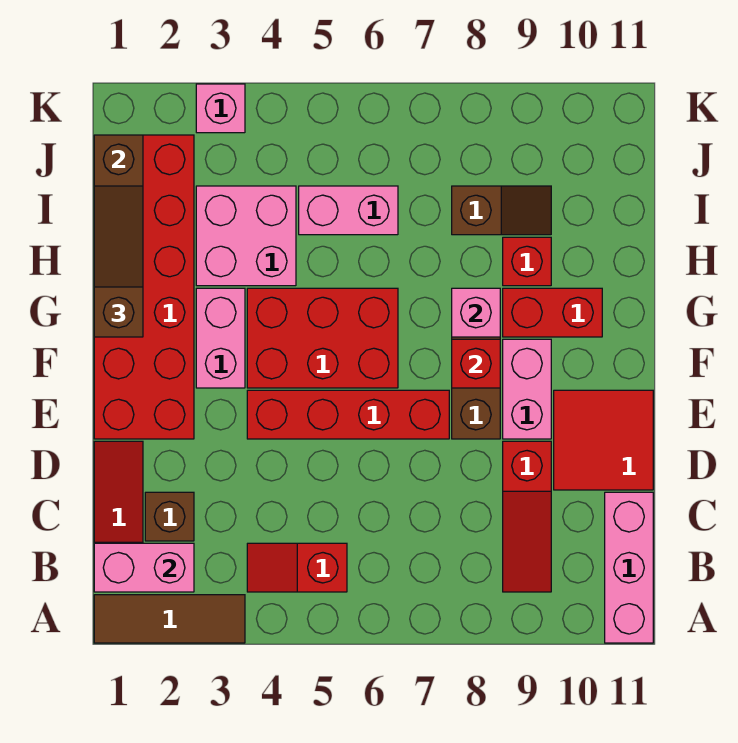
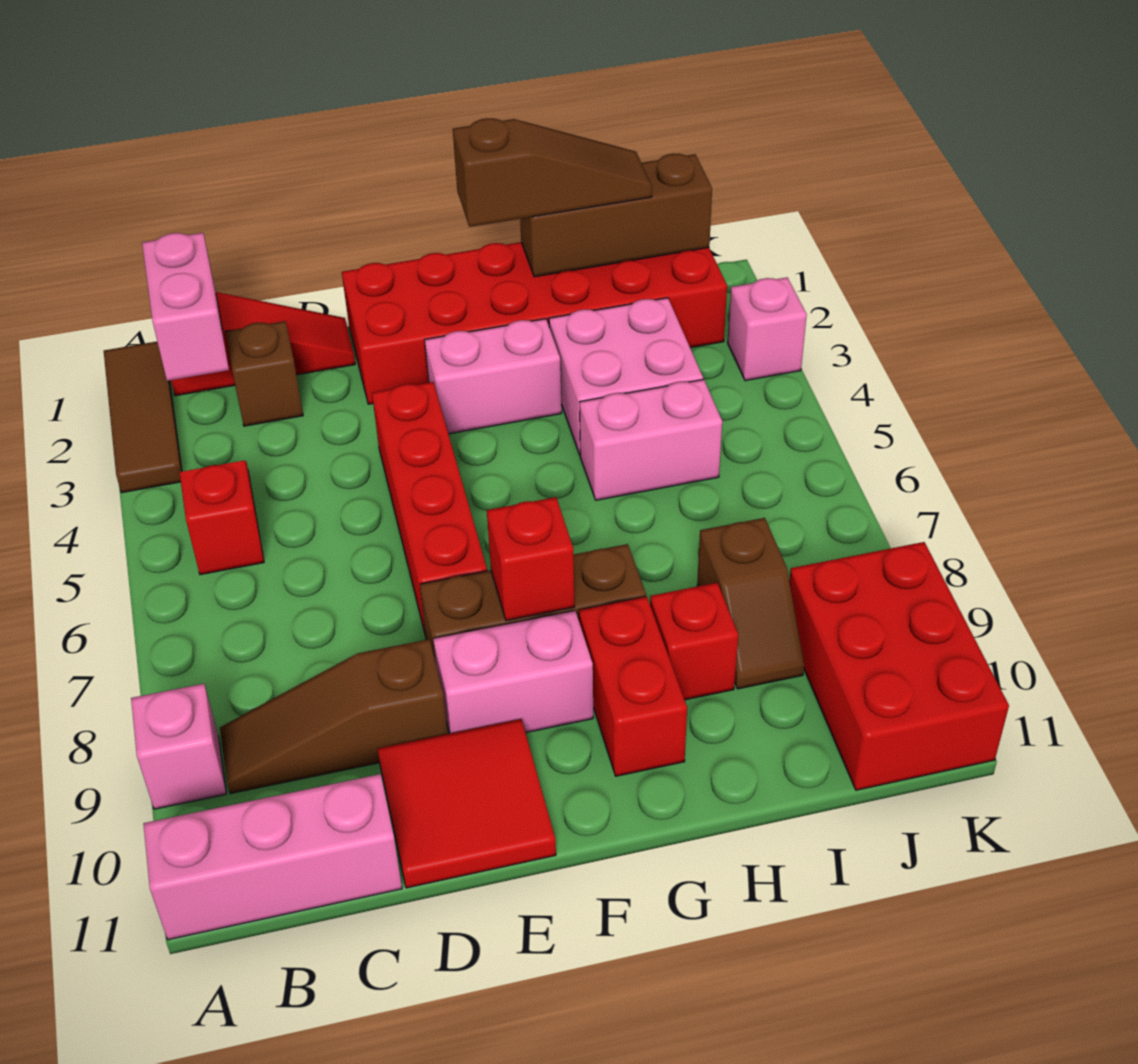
red 1x3 slope [503,441,551,592] -> brown 1x3 slope [220,639,448,794]
red 2x3 brick [247,288,398,388] -> red 2x3 brick moved to [789,542,1009,790]
pink 1x1 brick [452,288,500,337] -> pink 1x1 brick moved to [131,684,226,809]
pink 1x2 brick [299,186,398,235] -> pink 1x2 brick turned to [580,379,722,500]

